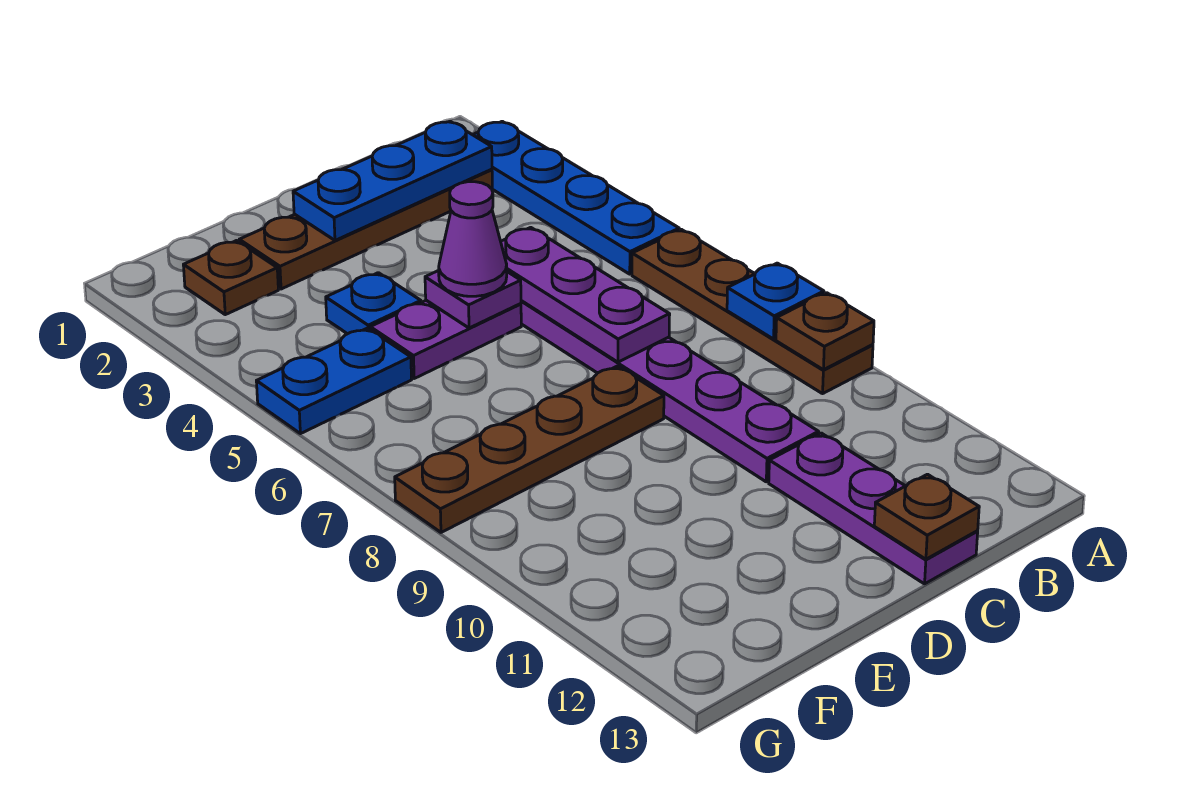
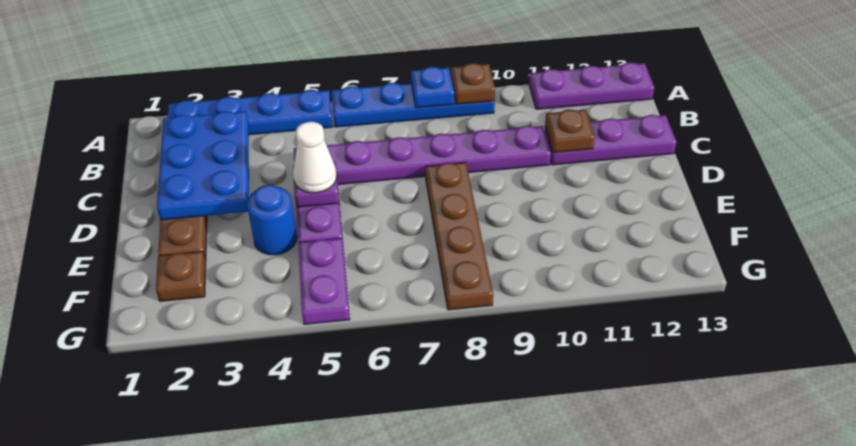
brown 1x4 plate [632,230,873,394] -> blue 1x4 plate [331,83,495,127]
blue 1x3 plate [293,121,492,240] -> blue 2x3 plate [157,111,249,220]
purple 1x3 plate [501,227,670,362] -> purple 1x3 plate moved to [529,62,654,109]
brown 1x1 plate [874,474,979,559] -> brown 1x1 plate moved to [545,109,595,153]
purple 1x1 cone [439,182,507,296] -> white 1x1 cone [293,122,337,193]
blue 1x1 plate [326,273,421,334] -> blue 1x1 round brick [247,185,297,255]
blue 1x2 plate [256,328,412,434] -> purple 1x2 plate [298,238,350,324]

